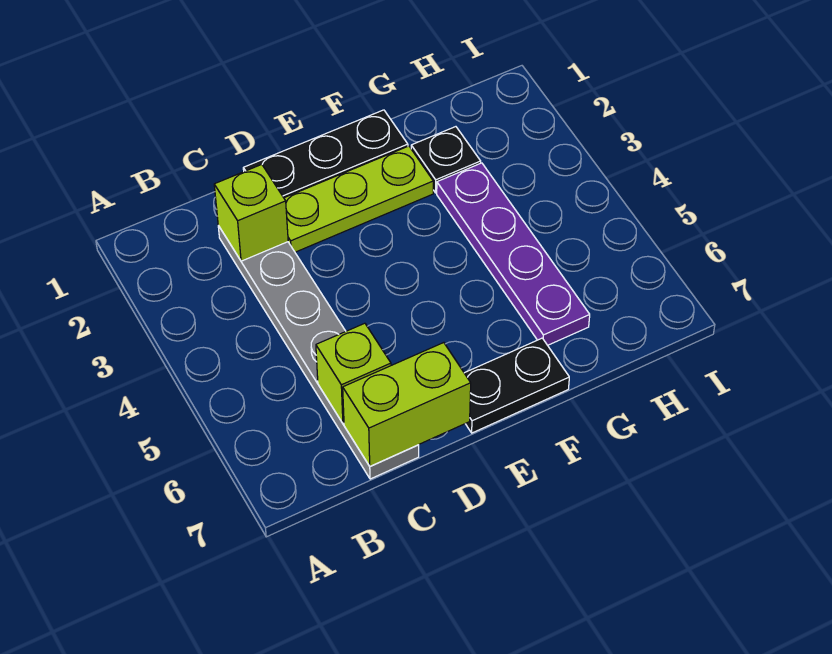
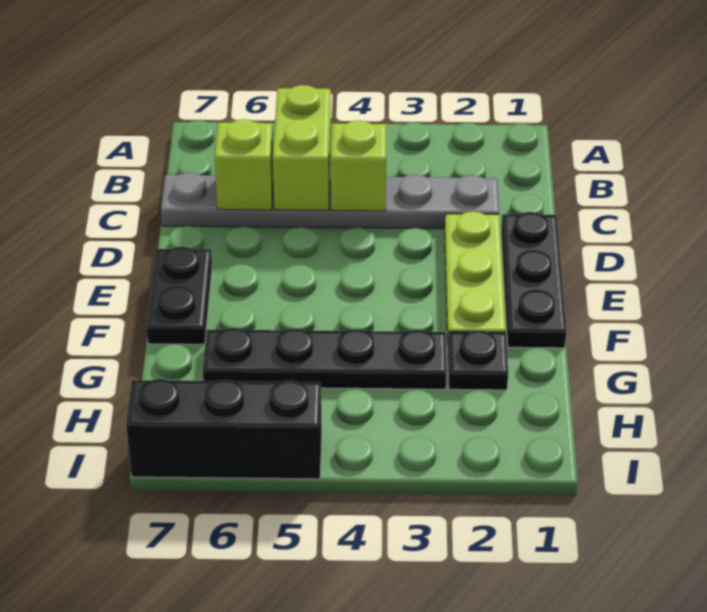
lime 1x1 brick [214,164,288,261] -> lime 1x1 brick moved to [331,120,386,211]
lime 1x2 brick [343,343,471,466] -> lime 1x2 brick moved to [273,85,331,210]
purple 1x4 plate [437,163,590,345] -> black 1x4 plate [203,328,446,389]
none -> black 1x3 brick [126,379,322,479]

